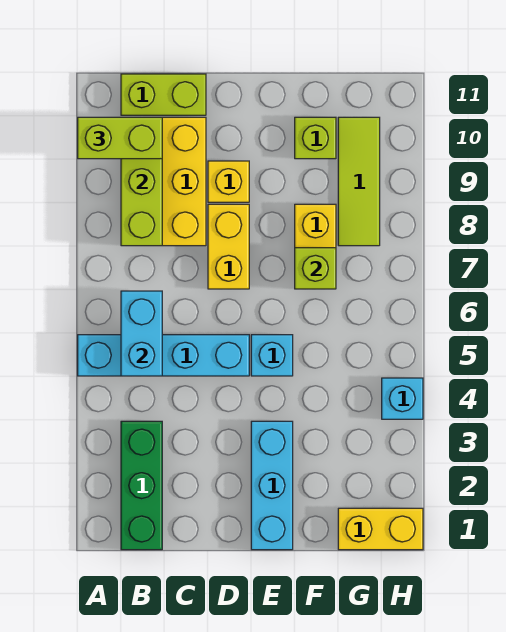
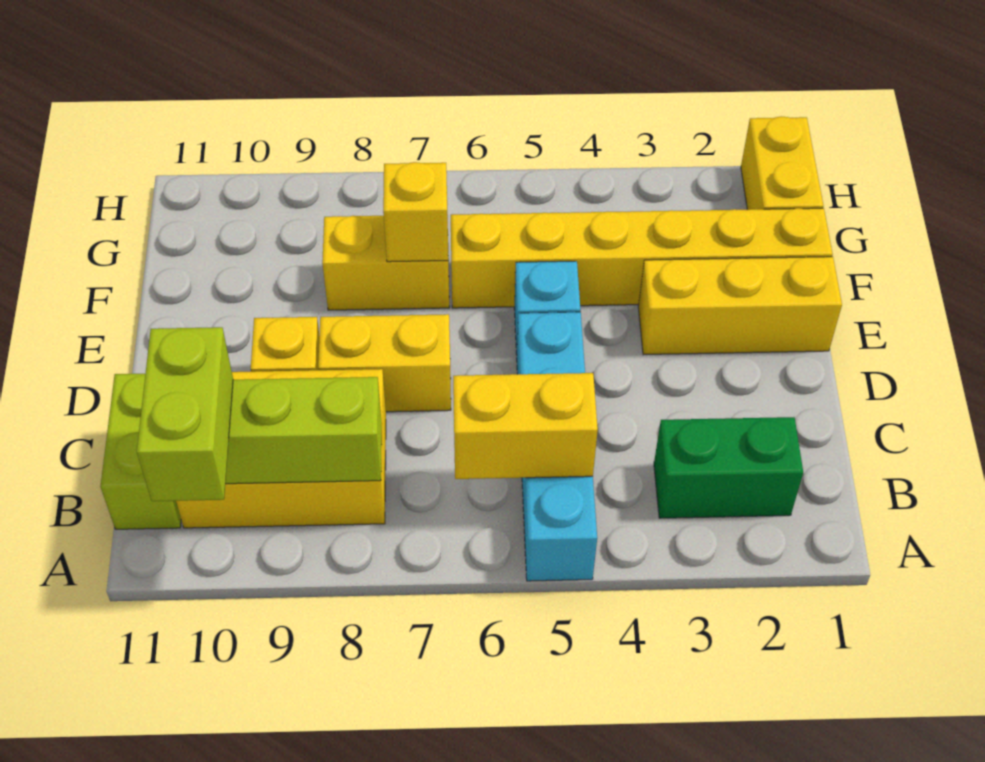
green 1x3 brick [121,421,162,550] -> green 1x2 brick [654,417,803,518]
cyan 1x2 brick [121,291,162,376] -> yellow 1x2 brick [453,373,598,479]
cyan 1x3 brick [251,421,293,550] -> yellow 1x3 brick [638,257,842,355]
none -> yellow 1x6 brick [451,208,833,308]
lime 1x1 brick [295,248,336,289] -> yellow 1x1 brick [383,162,448,262]
lime 1x1 brick [295,117,336,159] -> none
lime 1x3 tile [338,117,380,246] -> none
cyan 1x1 brick [382,378,423,419] -> none

